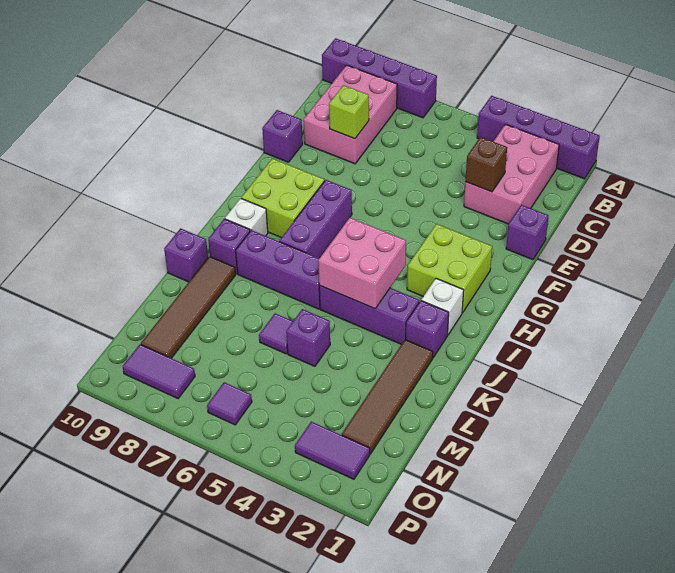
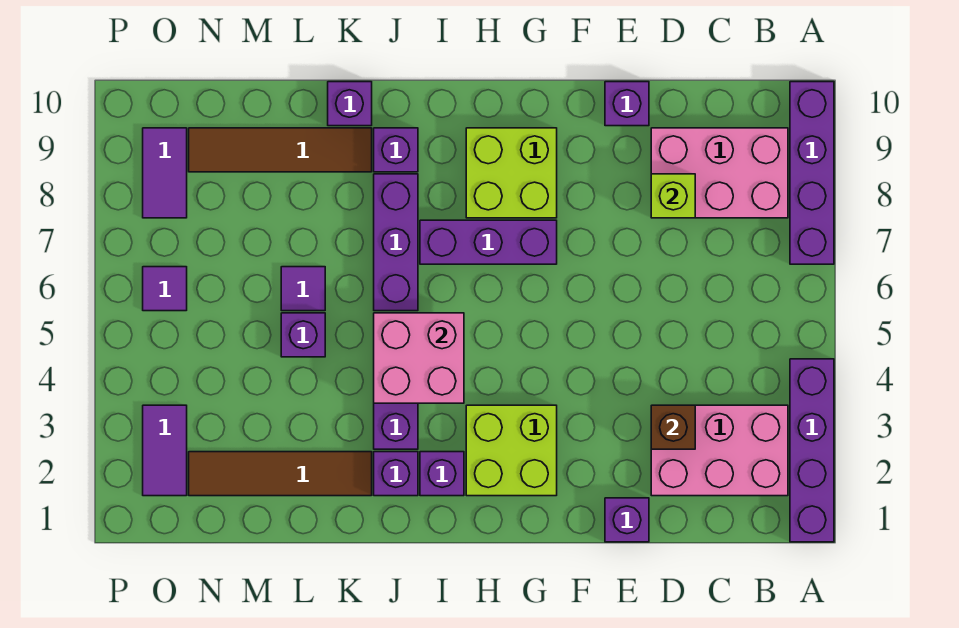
white 1x1 brick [421,279,464,335] -> purple 1x1 brick [420,452,464,496]
white 1x1 brick [225,198,268,236] -> none

